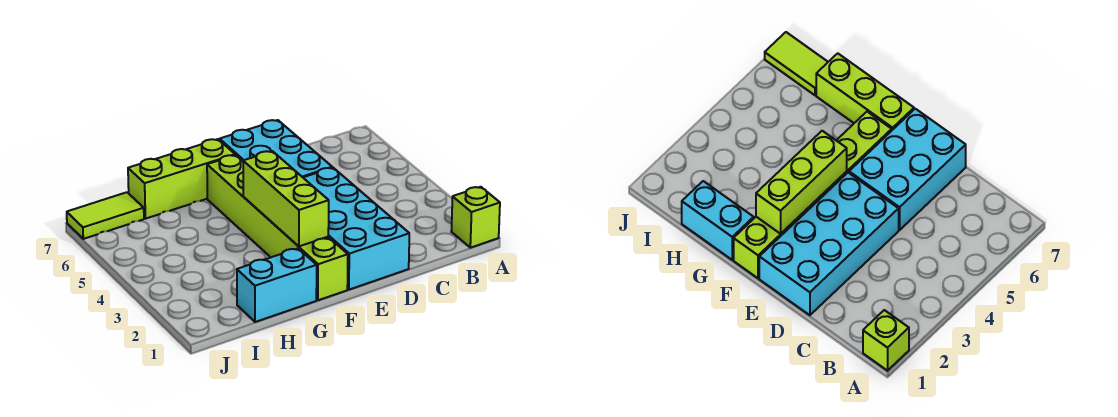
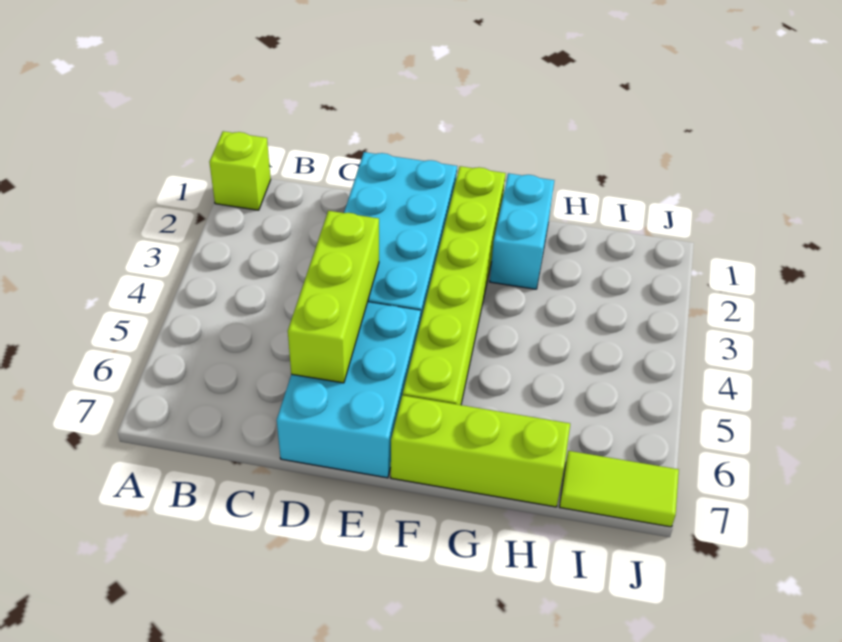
lime 1x3 brick [243,151,329,246] -> lime 1x3 brick moved to [288,211,379,383]
cyan 1x2 brick [237,248,317,322] -> cyan 1x2 brick turned to [490,173,554,289]

